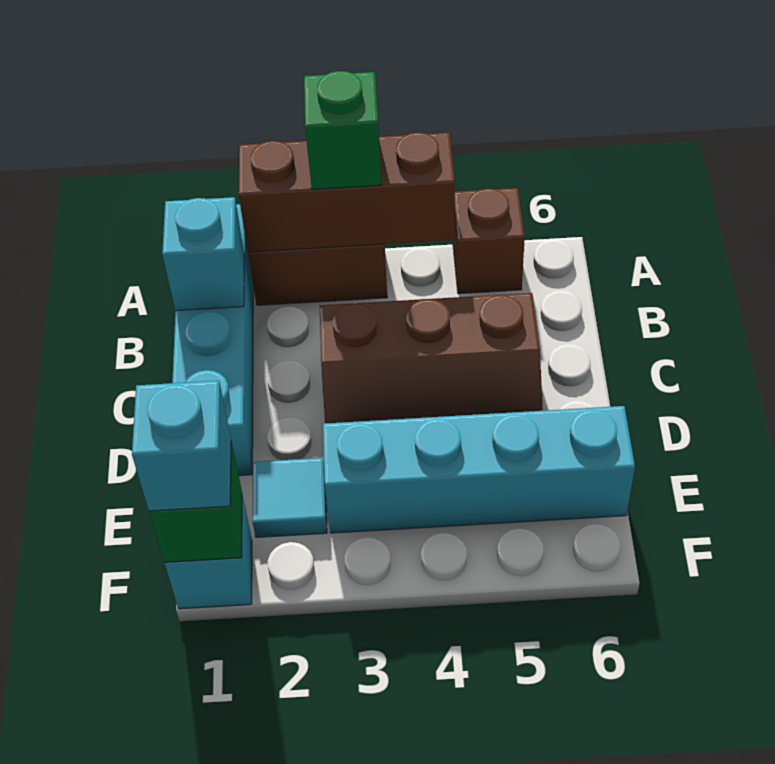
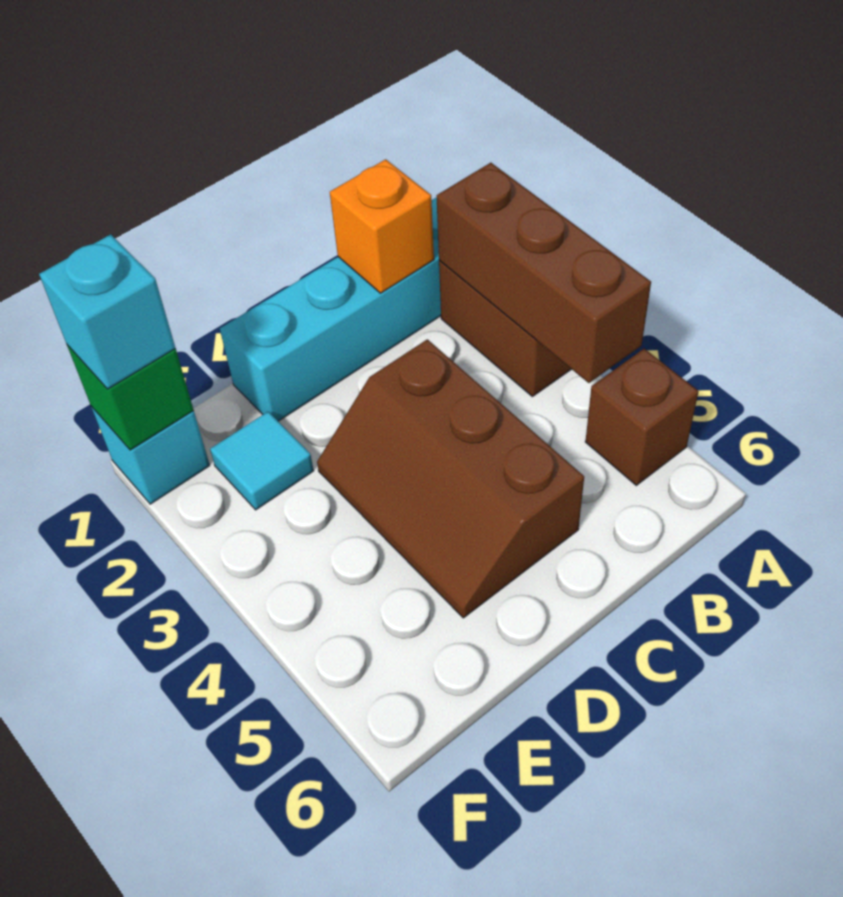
green 1x1 brick [304,71,381,189] -> none
cyan 1x1 brick [162,197,244,311] -> orange 1x1 brick [330,159,434,293]
cyan 1x4 brick [323,406,635,533] -> none

